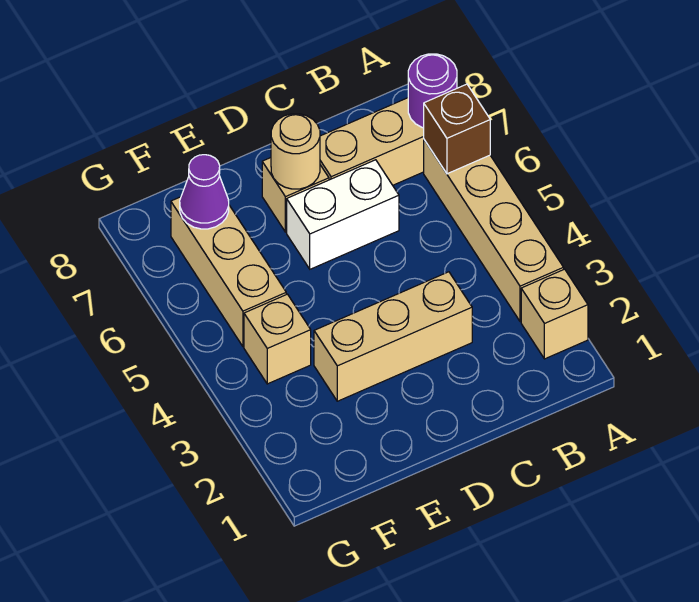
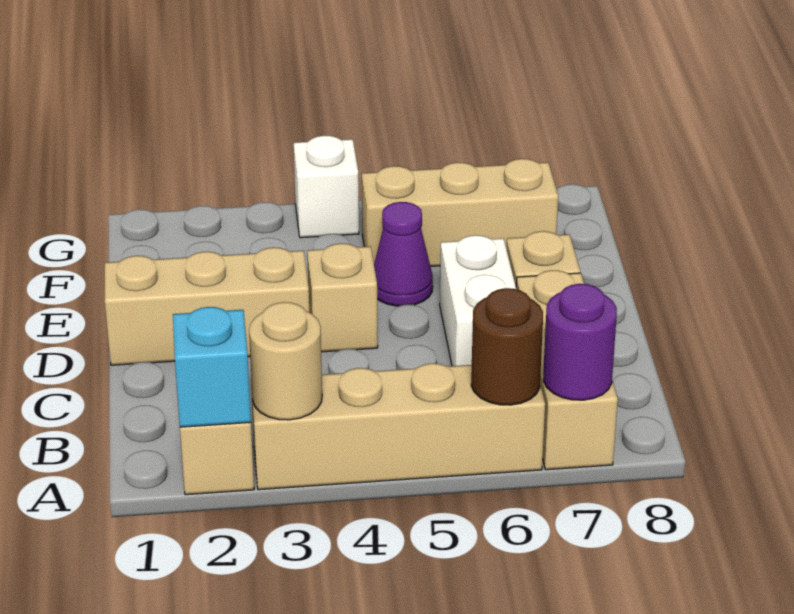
none -> cyan 1x1 brick [173,307,251,427]
brown 1x1 brick [424,84,490,174] -> brown 1x1 round brick [471,288,543,405]
tan 1x3 brick [314,272,472,401] -> tan 1x3 brick turned to [105,247,309,365]
tan 1x1 round brick [271,114,320,189] -> tan 1x1 round brick moved to [249,302,322,420]
tan 1x1 brick [244,294,311,384] -> tan 1x1 brick moved to [307,243,378,352]
purple 1x1 cone [180,155,229,229] -> purple 1x1 cone moved to [374,202,433,306]
none -> white 1x1 brick [294,136,359,238]

